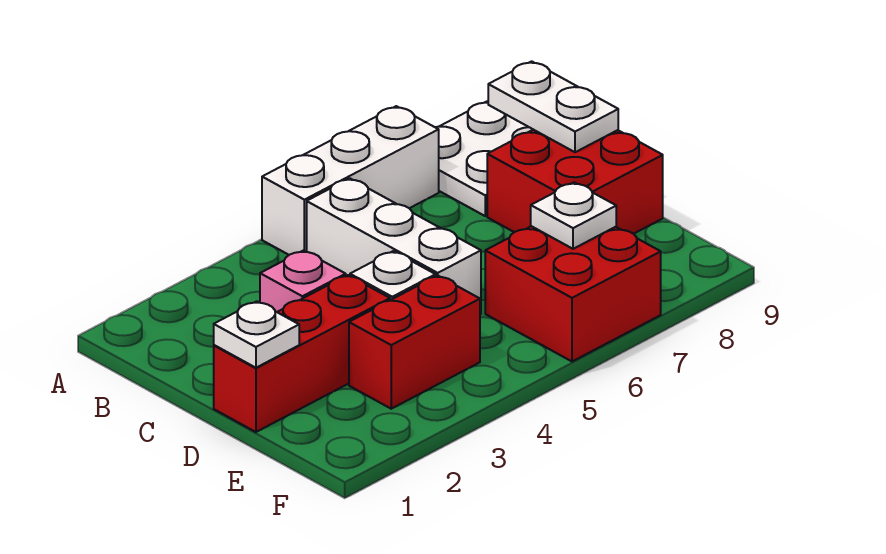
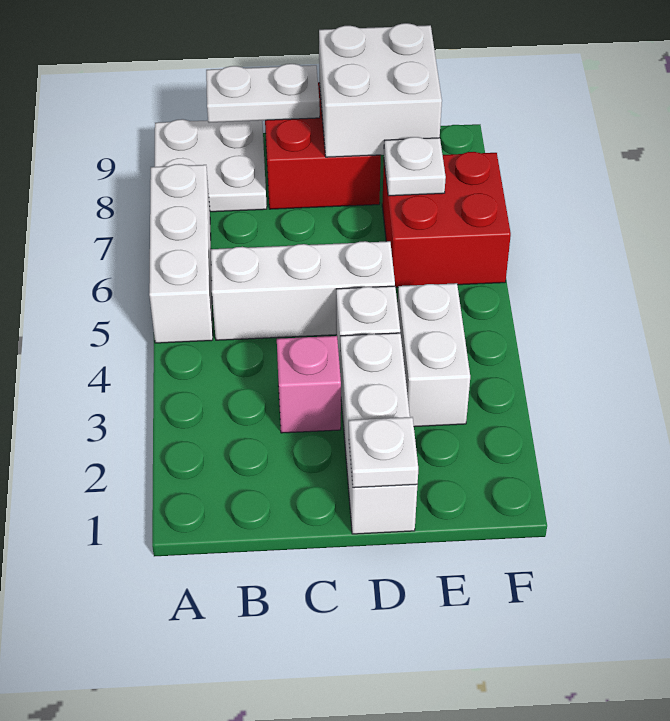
red 1x3 brick [214,275,390,432] -> white 1x3 brick [340,333,417,534]
none -> white 2x2 brick [319,23,442,157]
red 1x2 brick [349,275,480,409] -> white 1x2 brick [398,283,470,427]

